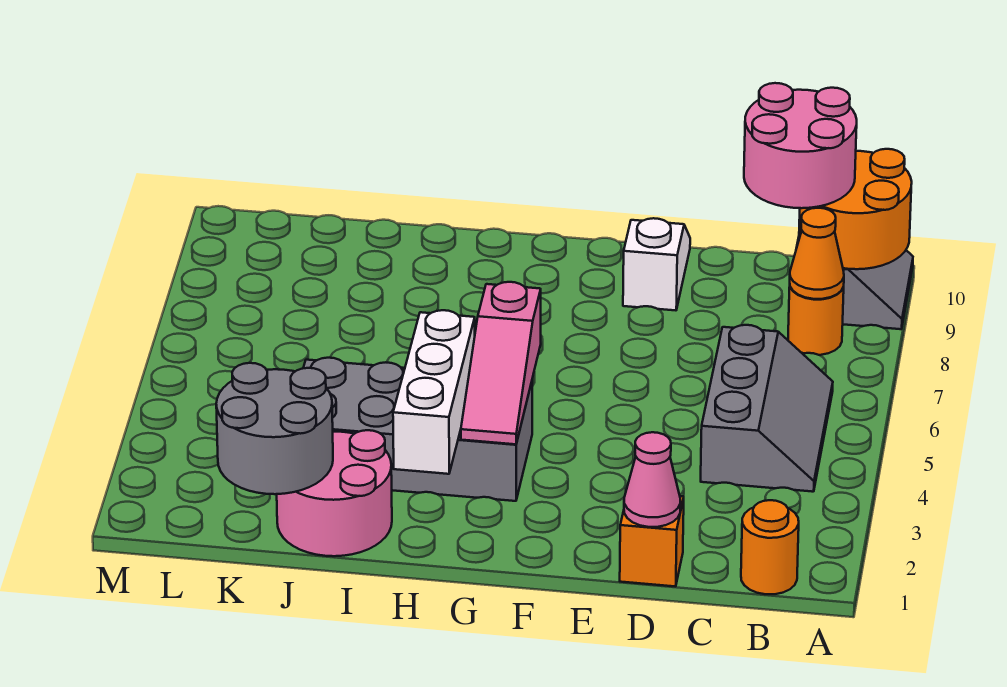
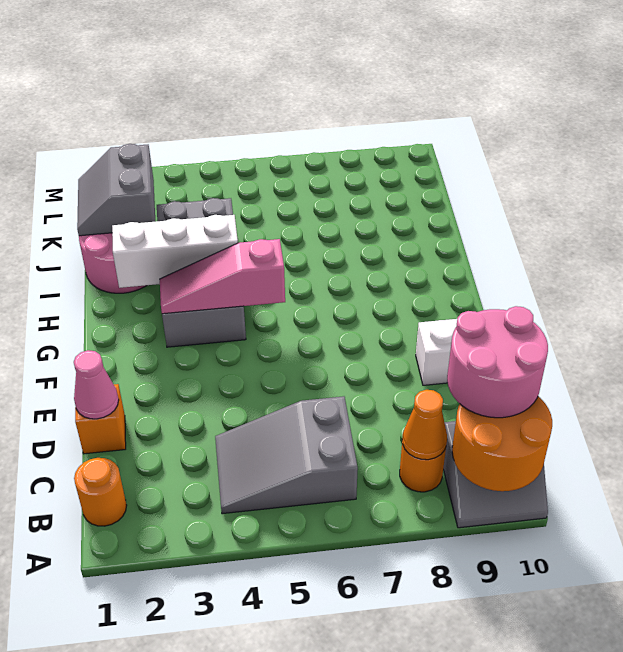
grey 2x3 slope [701,325,833,492] -> grey 2x3 slope turned to [215,396,358,514]
grey 2x2 round brick [216,363,333,494] -> grey 2x2 slope [77,144,155,236]

